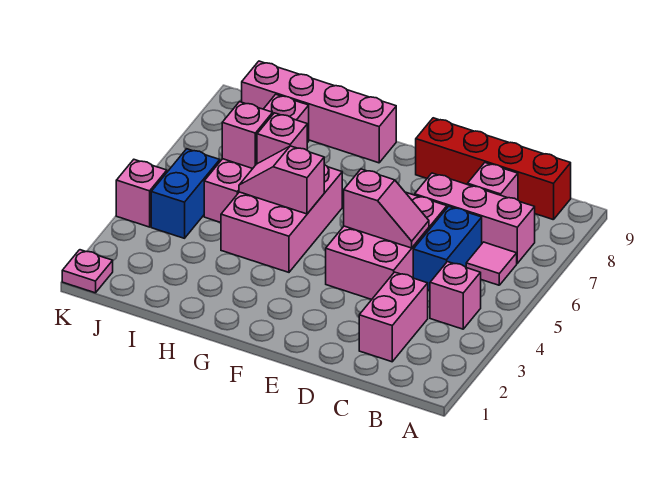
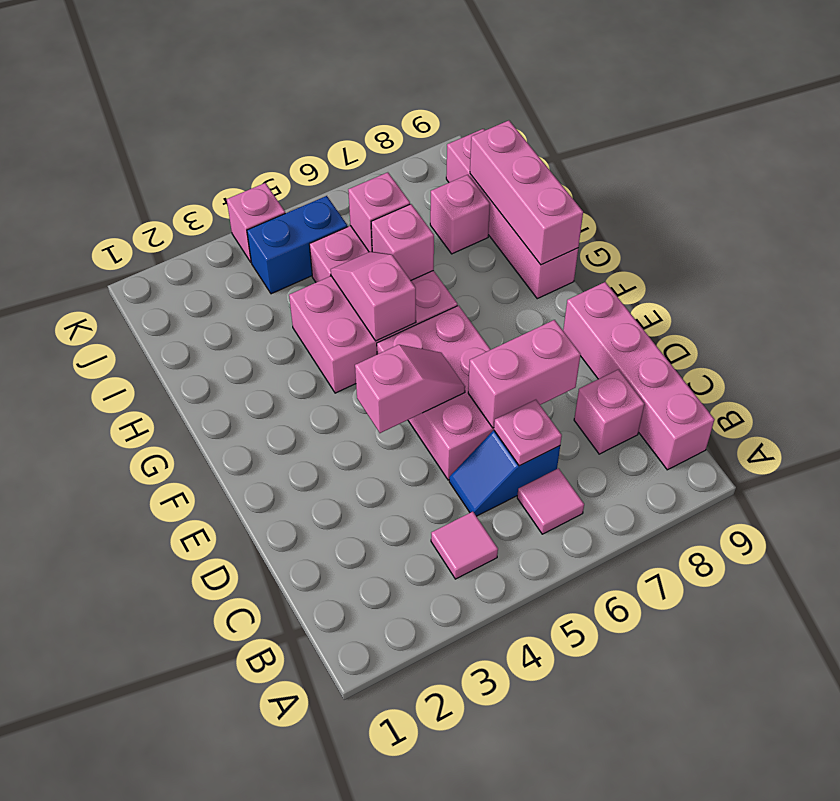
pink 1x1 brick [430,262,481,329] -> pink 1x1 tile [431,512,498,579]
pink 1x3 brick [415,173,535,263] -> pink 1x3 brick moved to [470,120,583,265]
red 1x4 brick [416,118,571,220] -> pink 1x4 brick [563,282,715,470]
pink 1x2 brick [359,272,428,362] -> pink 1x2 brick moved to [468,320,581,428]
blue 1x2 brick [413,206,482,291] -> blue 1x2 slope [449,430,560,516]
pink 2x3 brick [326,192,447,299] -> pink 2x3 brick turned to [377,305,494,480]
pink 1x2 slope [344,169,429,248] -> pink 1x2 slope turned to [355,345,465,433]
pink 1x1 plate [62,250,113,293] -> pink 1x1 plate moved to [494,400,562,466]

